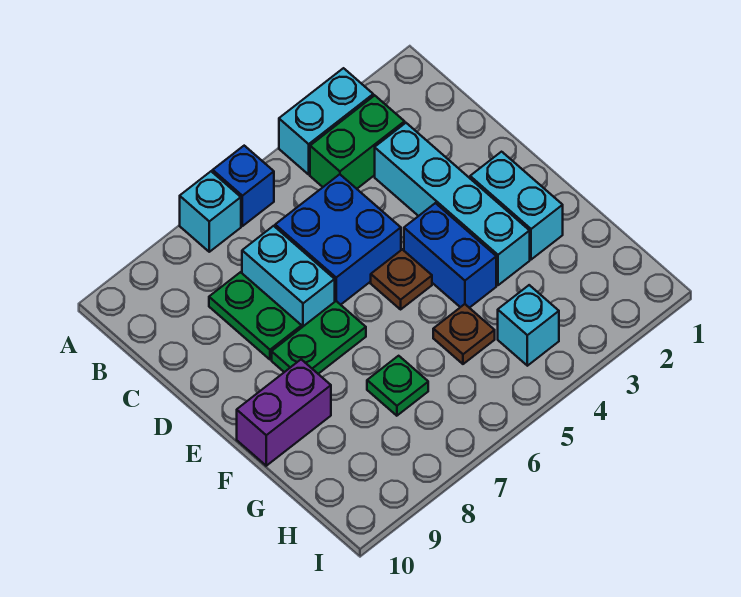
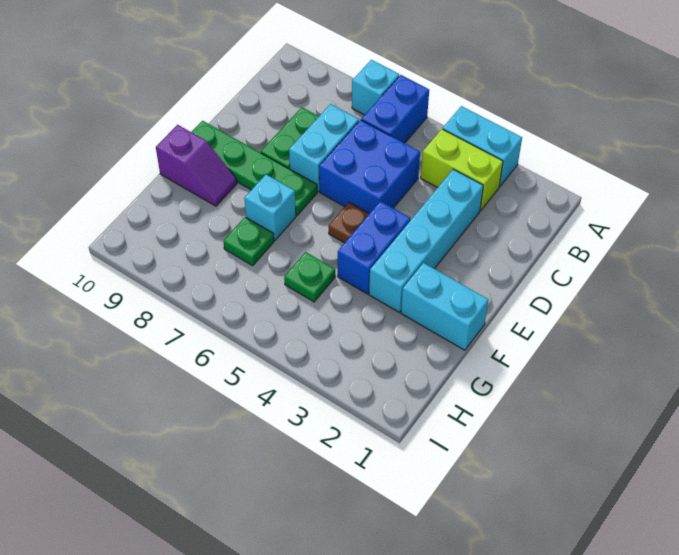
blue 1x1 brick [213,146,274,226] -> blue 1x2 brick [361,75,429,143]
green 1x2 brick [310,95,405,189] -> lime 1x2 brick [421,129,503,211]
cyan 1x2 brick [470,152,563,260] -> cyan 1x2 brick turned to [401,263,488,350]
green 1x2 plate [272,301,366,374] -> green 1x4 plate [192,121,317,216]
purple 1x2 brick [237,359,331,466] -> purple 1x2 slope [156,125,237,206]
brown 1x1 plate [433,304,495,364] -> green 1x1 plate [284,252,335,302]
cyan 1x1 brick [498,285,559,366] -> cyan 1x1 brick moved to [244,174,296,240]

